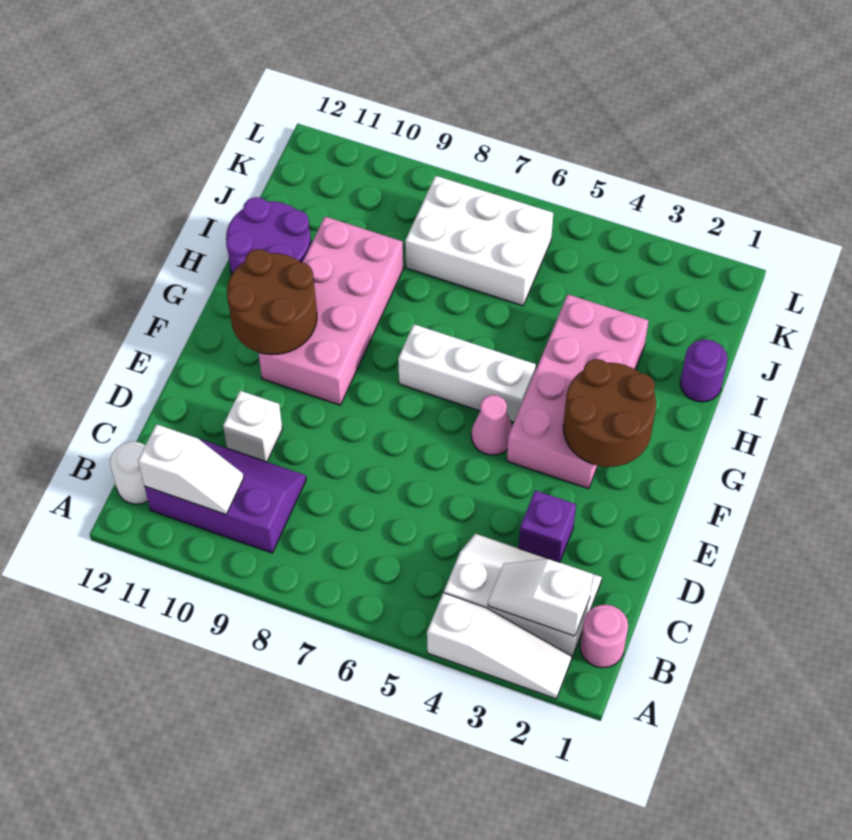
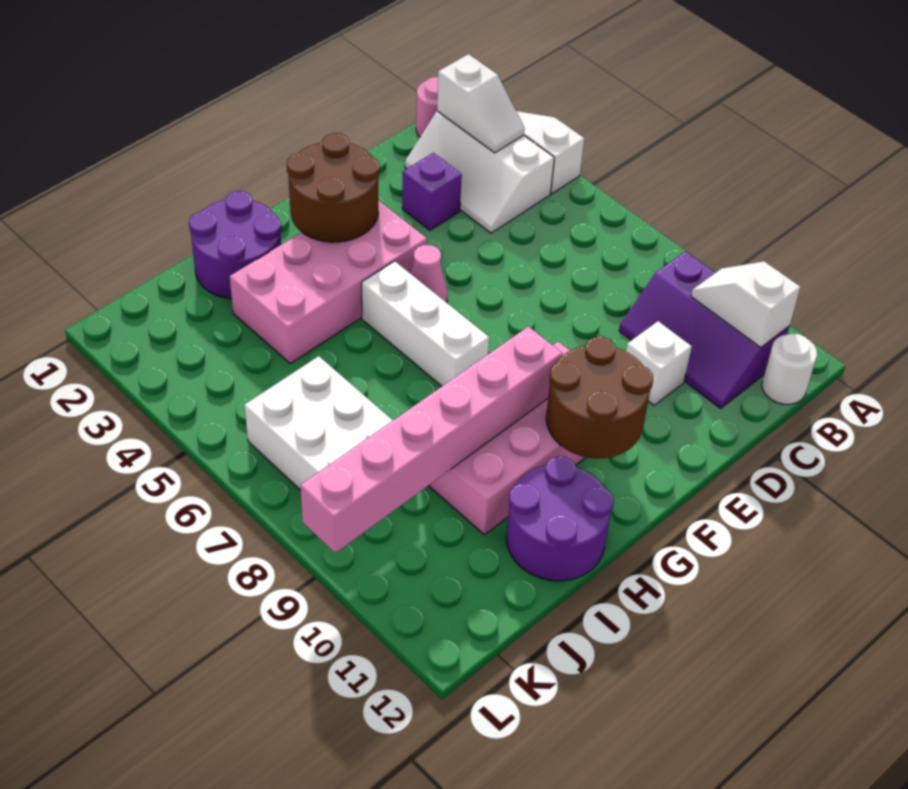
none -> pink 1x6 brick [300,327,562,553]
purple 1x1 round brick [680,340,728,402] -> purple 2x2 round brick [189,191,281,299]

